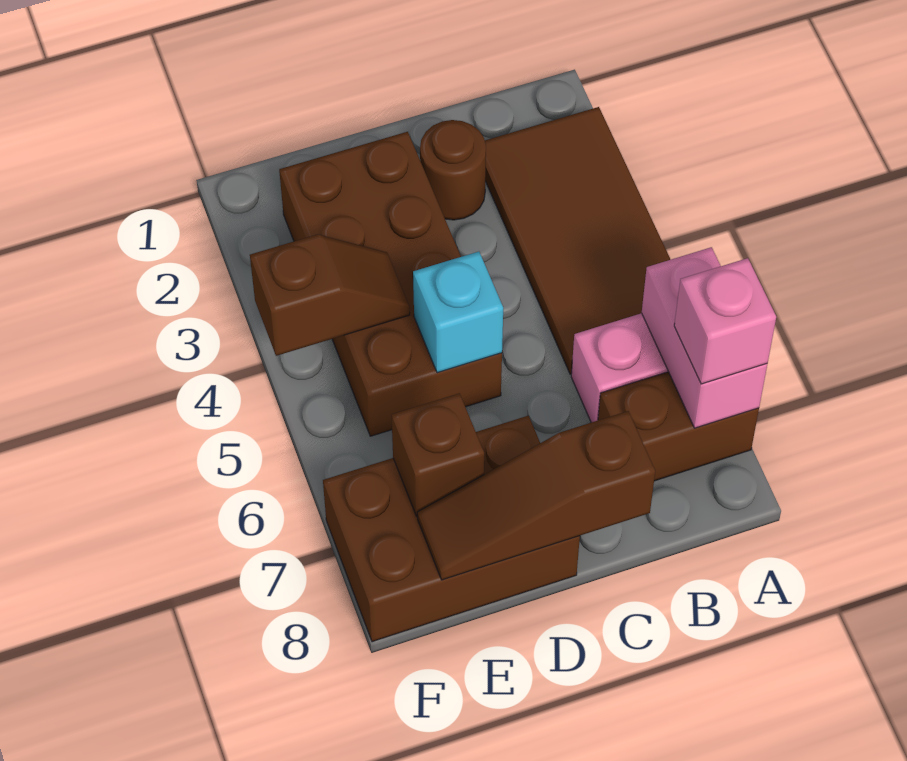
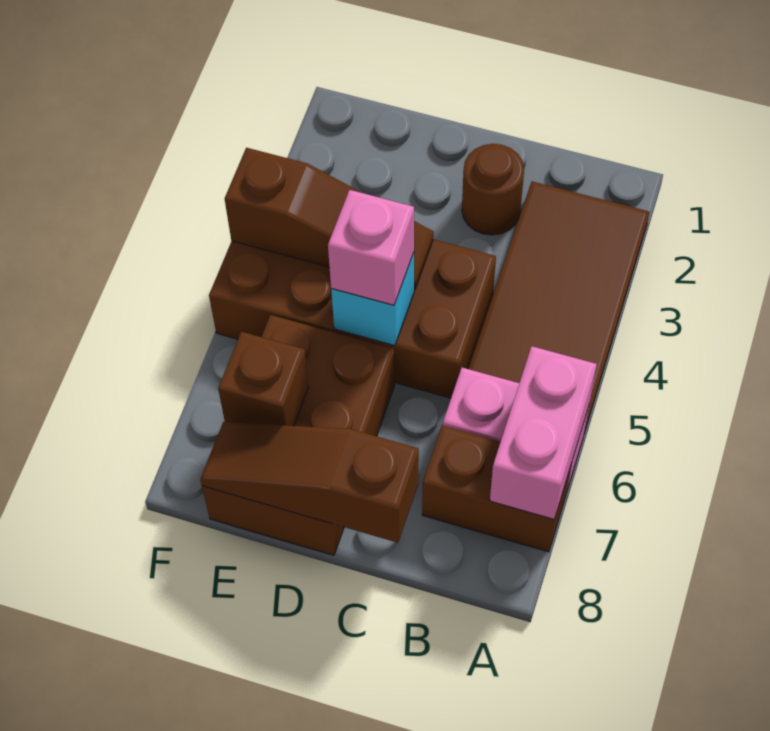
pink 1x1 brick [674,258,776,384] -> pink 1x1 brick moved to [328,190,414,305]
brown 2x4 brick [279,132,502,436] -> brown 2x4 brick turned to [209,239,496,398]
brown 2x3 brick [323,416,580,642] -> brown 2x3 brick turned to [202,315,395,555]
brown 1x2 slope [250,234,410,356] -> brown 1x3 slope [225,148,434,290]

